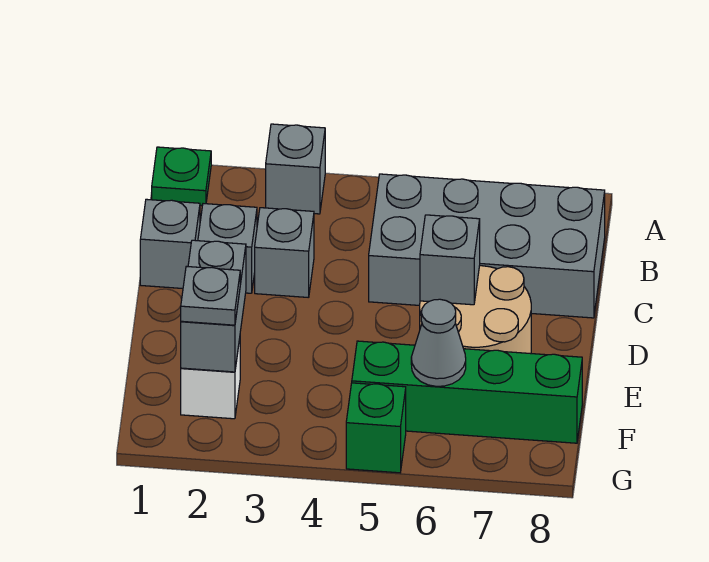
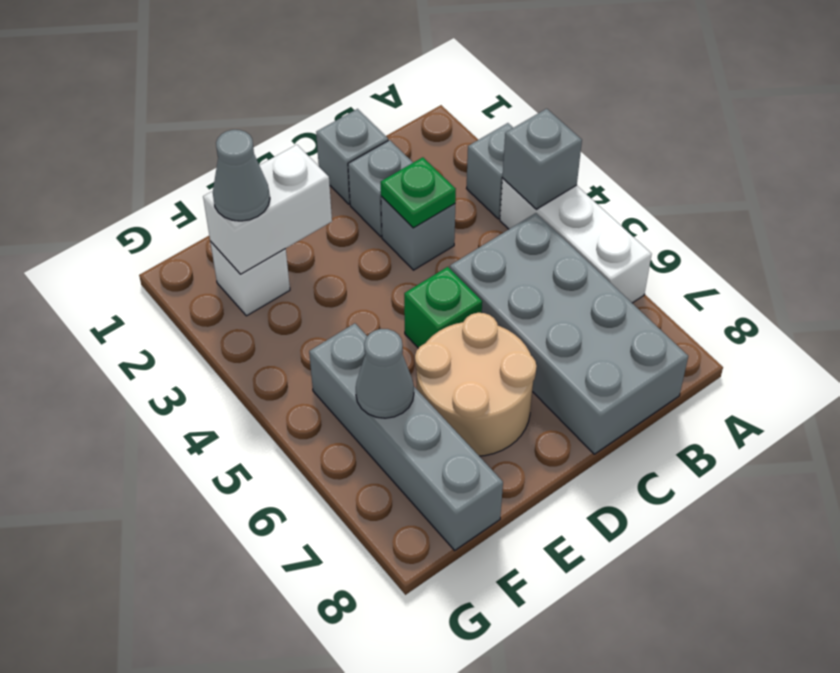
green 1x1 plate [152,147,211,206] -> green 1x1 plate moved to [381,157,456,228]
none -> white 1x3 brick [500,179,652,303]
grey 1x1 brick [420,215,480,305] -> grey 1x1 brick moved to [503,109,582,209]
grey 1x2 brick [181,240,246,372] -> white 1x2 brick [203,145,332,274]
grey 1x1 plate [181,266,240,325] -> grey 1x1 cone [213,130,270,221]
green 1x4 brick [352,341,582,443] -> grey 1x4 brick [309,323,503,550]
green 1x1 brick [346,383,406,473] -> green 1x1 brick moved to [404,267,482,348]

